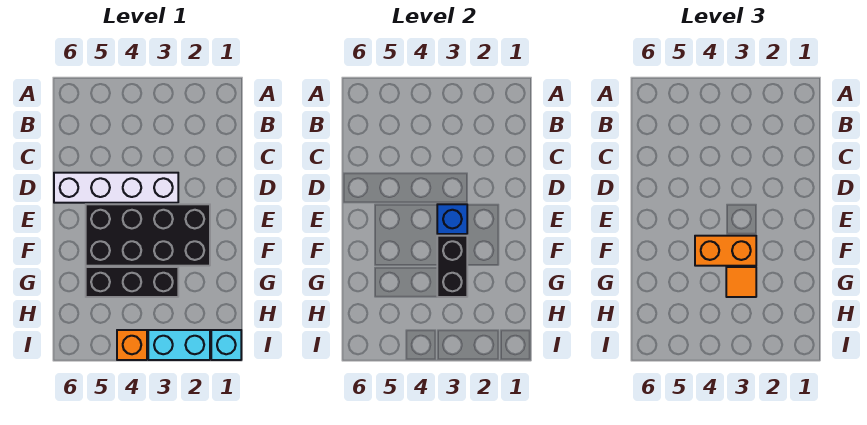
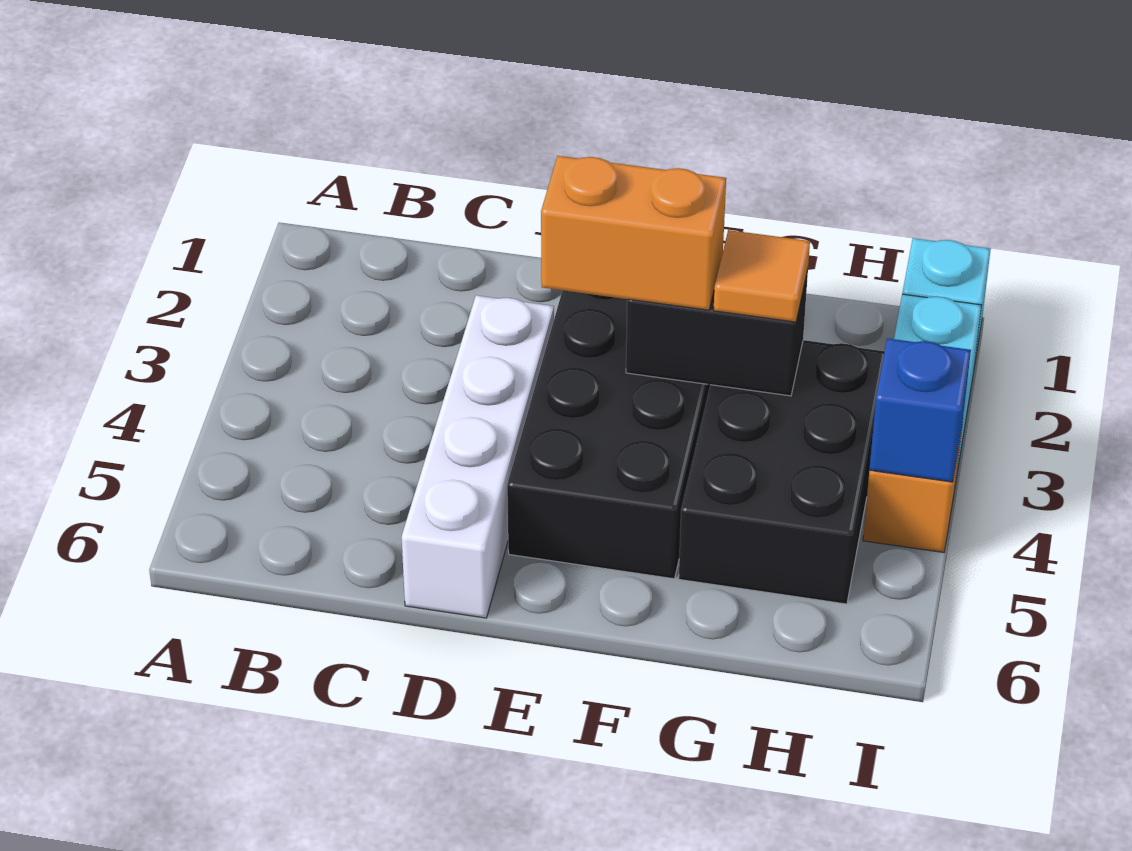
blue 1x1 brick [437,204,467,234] -> blue 1x1 brick moved to [869,338,971,482]
orange 1x2 brick [695,236,756,266] -> orange 1x2 brick turned to [541,156,726,310]
black 1x3 brick [86,267,178,297] -> black 2x3 brick [679,340,885,604]

